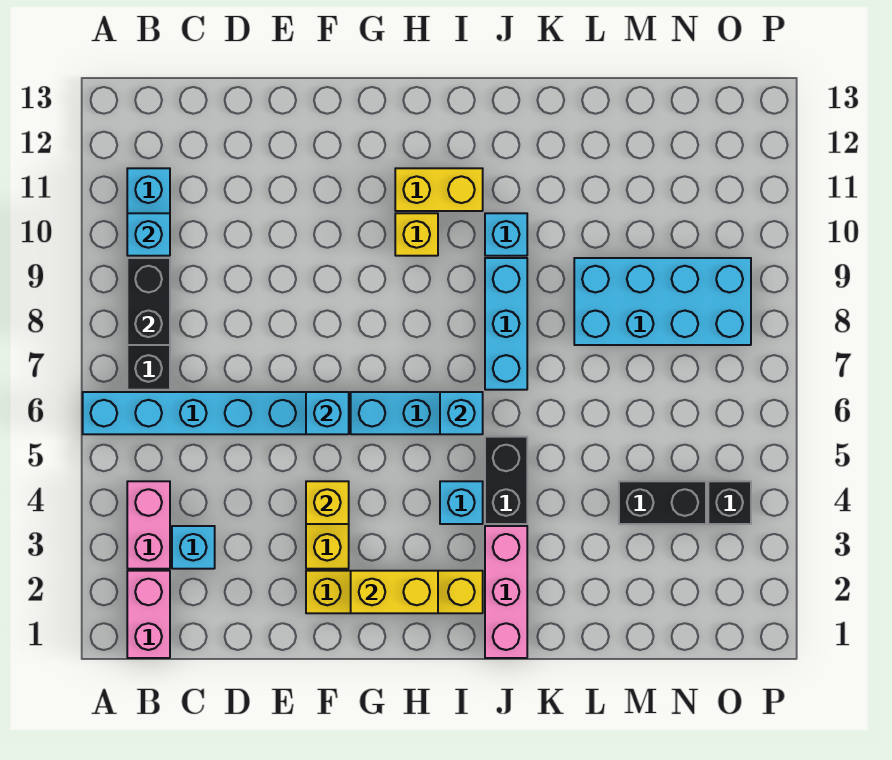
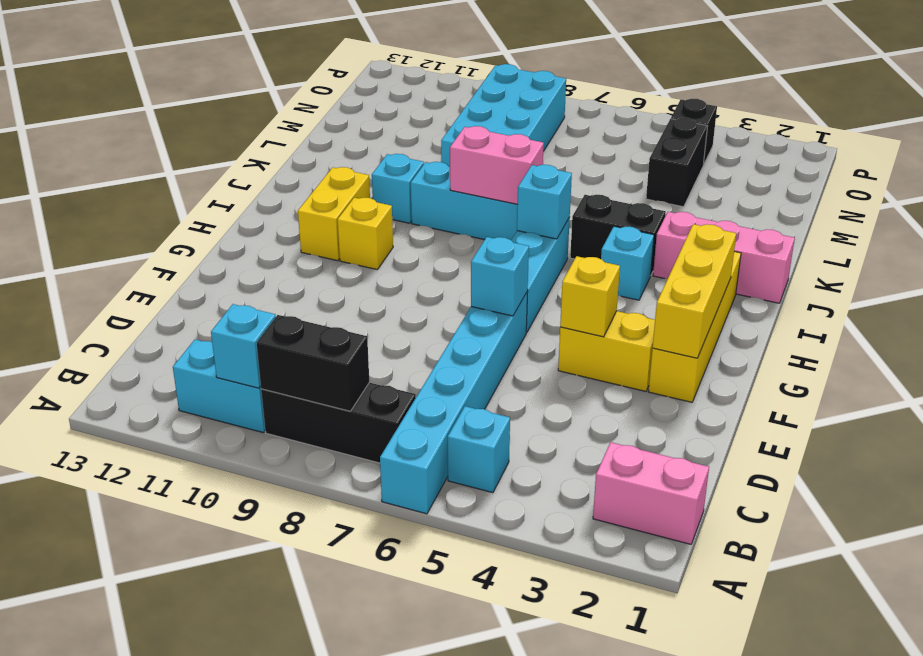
pink 1x2 brick [127,481,170,569] -> pink 1x2 brick moved to [450,126,544,204]
cyan 1x1 brick [172,526,215,569] -> cyan 1x1 brick moved to [448,406,510,493]
yellow 1x2 brick [351,571,438,613] -> yellow 1x3 brick [653,224,736,358]

